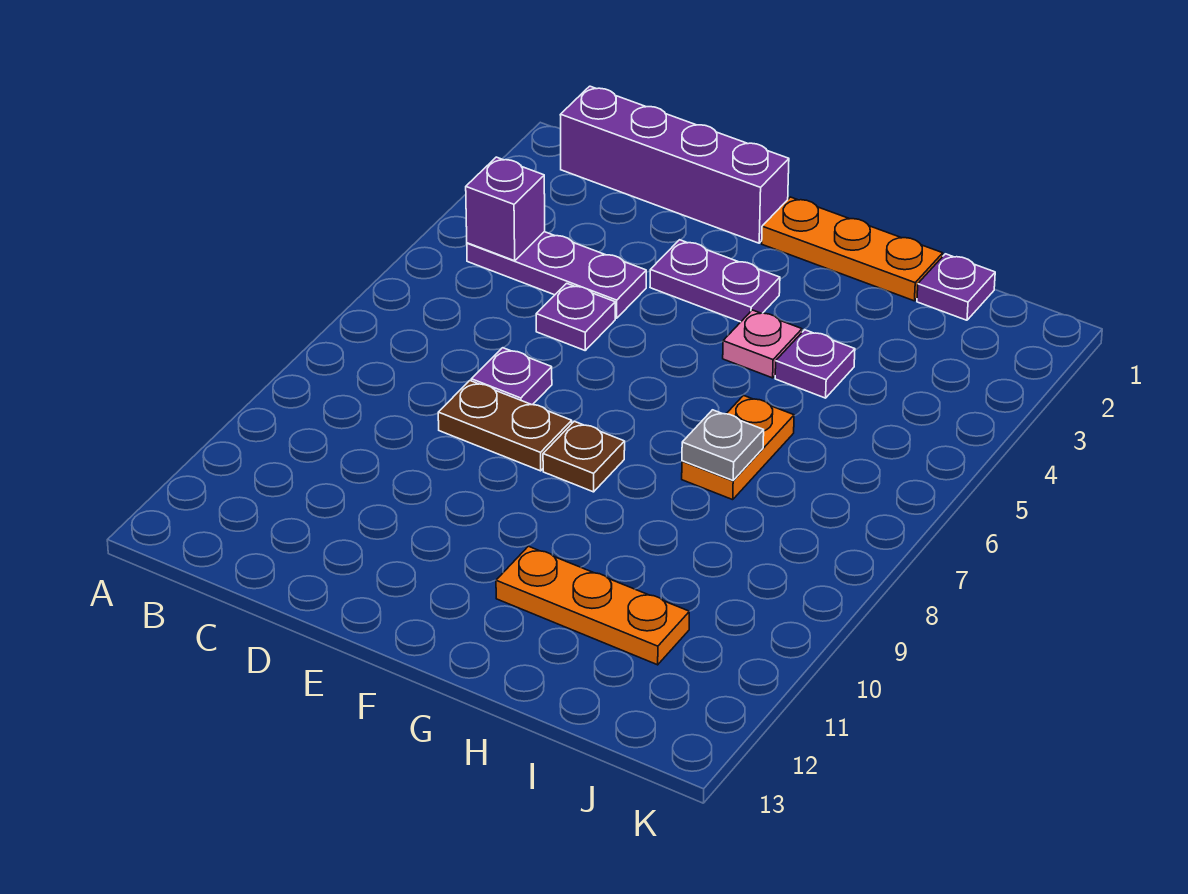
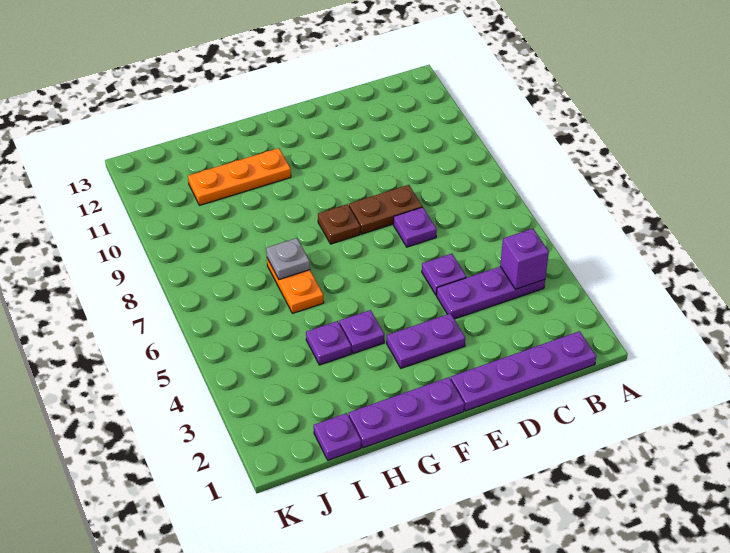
purple 1x4 brick [560,86,789,243] -> purple 1x4 plate [450,331,596,411]
orange 1x3 plate [762,197,943,301] -> purple 1x3 plate [349,377,464,448]
pink 1x1 plate [723,310,802,378] -> purple 1x1 plate [339,310,384,354]

